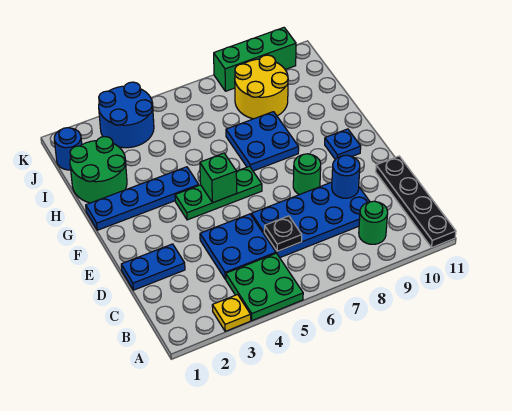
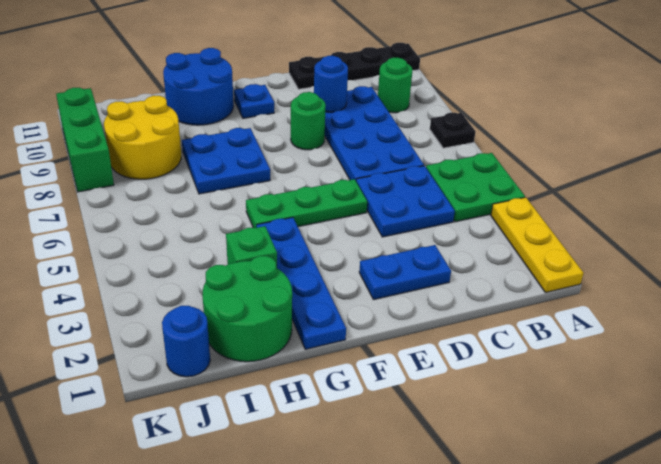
yellow 1x1 plate [212,295,251,331] -> yellow 1x3 plate [491,197,584,293]
black 1x1 plate [264,216,302,251] -> black 1x1 plate moved to [430,113,476,148]
blue 1x2 plate [121,244,185,290] -> blue 1x2 plate turned to [359,245,451,300]
green 1x3 plate [175,166,262,220] -> green 1x3 plate turned to [246,179,367,228]
green 1x1 brick [200,153,237,203] -> green 1x1 brick moved to [226,226,277,268]
blue 2x2 round brick [99,82,154,148] -> blue 2x2 round brick moved to [163,48,234,125]

